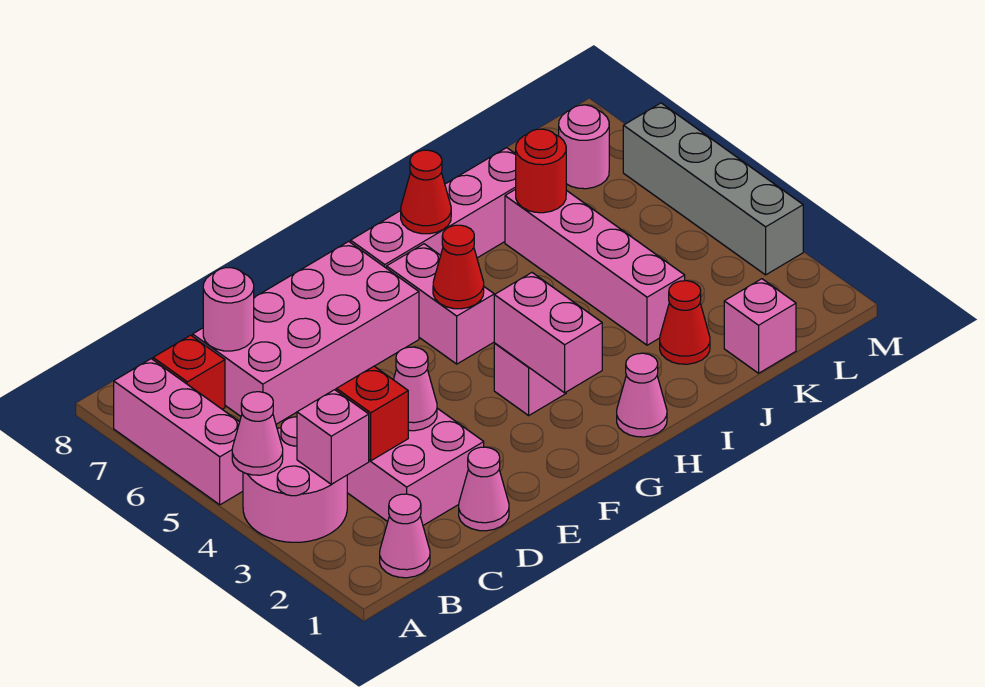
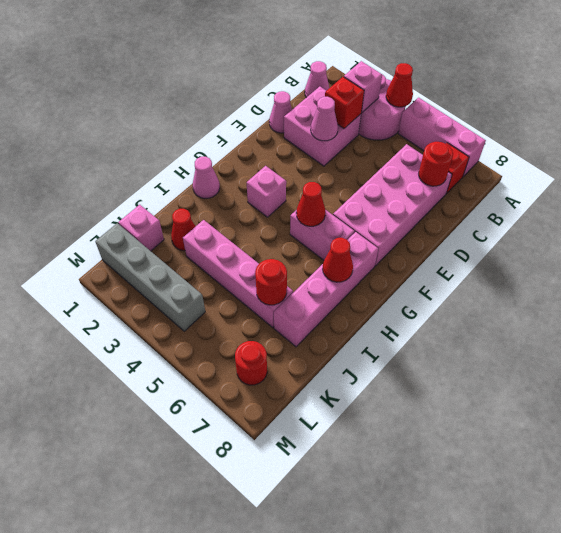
pink 1x1 cone [232,392,283,475] -> red 1x1 cone [386,63,413,107]
pink 1x1 round brick [203,268,254,351] -> red 1x1 round brick [419,142,453,186]
pink 1x2 brick [494,273,602,393] -> none
pink 1x1 round brick [559,105,609,189] -> red 1x1 round brick [235,341,267,385]
grey 1x4 brick [623,103,803,275] -> grey 1x4 brick moved to [95,223,205,331]

